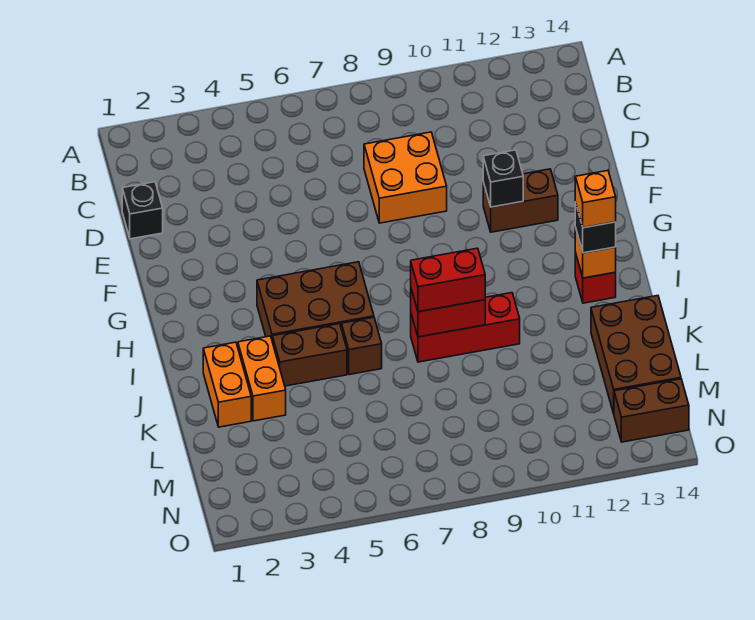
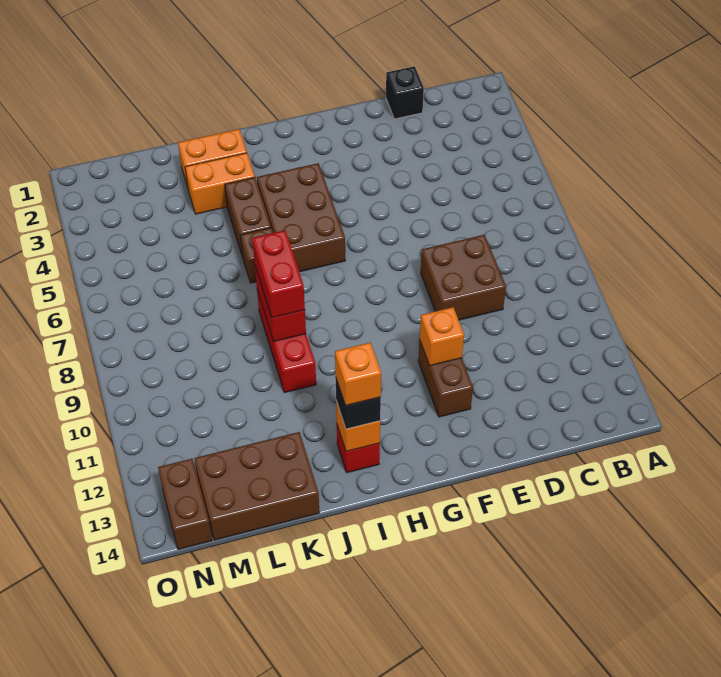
orange 2x2 brick [364,132,447,223] -> brown 2x2 brick [421,235,506,320]
black 1x1 brick [483,150,523,207] -> orange 1x1 brick [420,307,464,366]

